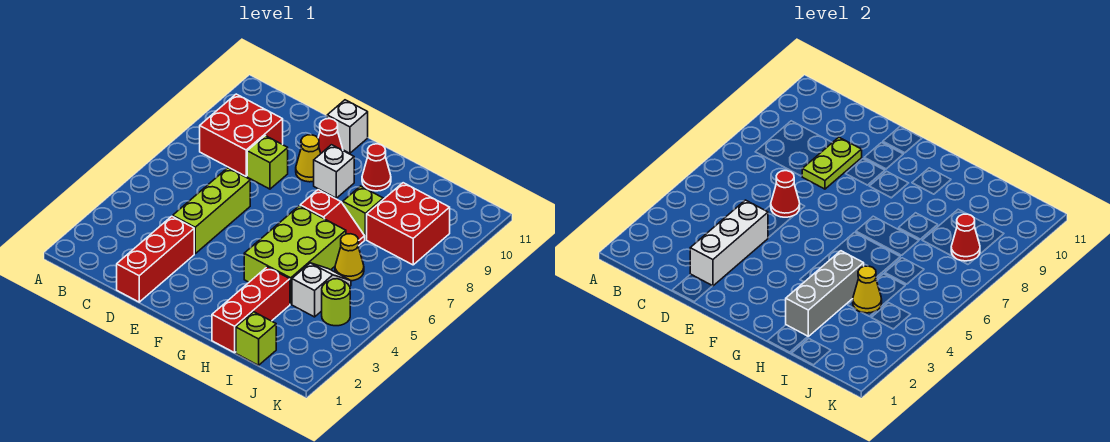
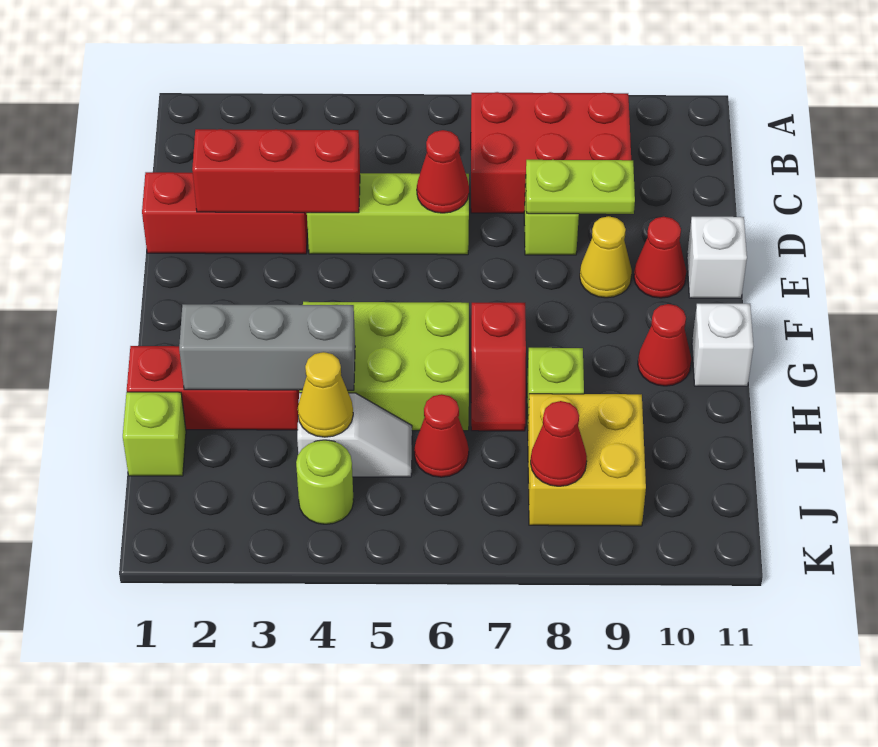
red 2x2 brick [200,94,283,176] -> red 2x3 brick [471,92,631,213]
white 1x3 brick [690,200,768,286] -> red 1x3 brick [192,129,360,213]
white 1x1 brick [314,145,354,198] -> white 1x1 brick moved to [692,304,753,386]
yellow 1x1 cone [335,234,364,281] -> red 1x1 cone [414,394,469,477]
red 2x2 brick [367,183,450,265] -> yellow 2x2 brick [528,394,646,526]

